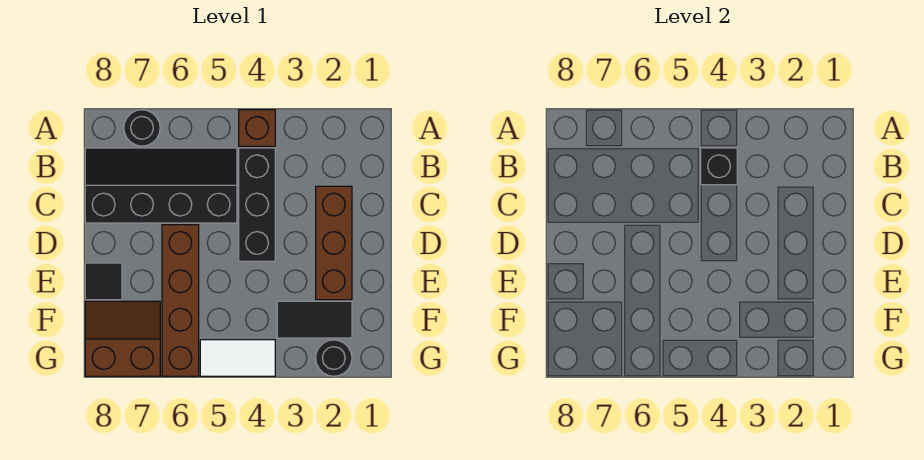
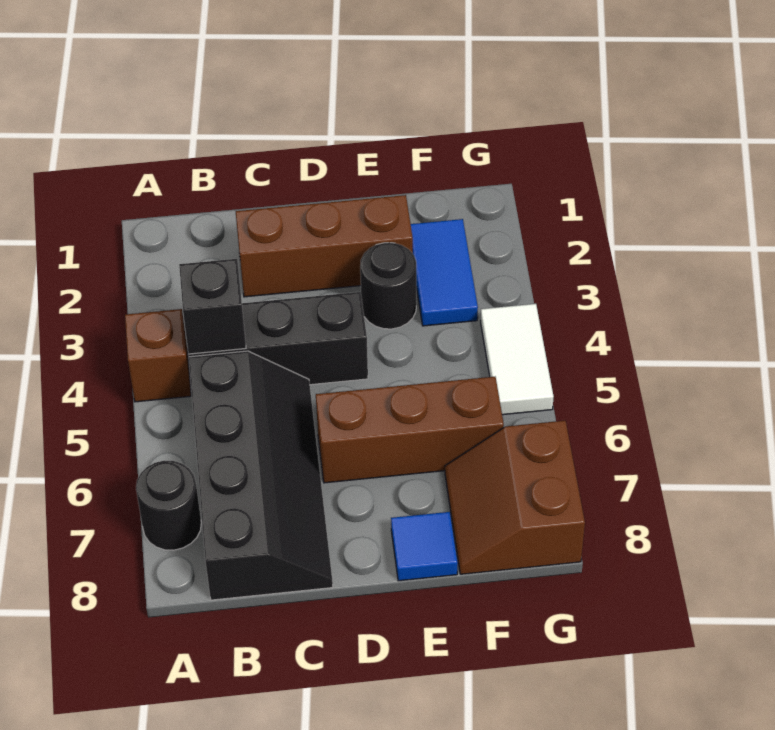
black 2x4 slope [85,148,237,223] -> black 2x4 slope turned to [189,351,333,600]
brown 1x4 brick [162,225,199,376] -> brown 1x3 brick [316,377,504,483]
black 1x1 tile [85,263,122,300] -> blue 1x1 tile [391,512,458,581]
black 1x2 tile [277,301,352,338] -> blue 1x2 tile [411,219,478,326]
black 1x1 round brick [316,340,352,376] -> black 1x1 round brick moved to [360,243,416,329]

